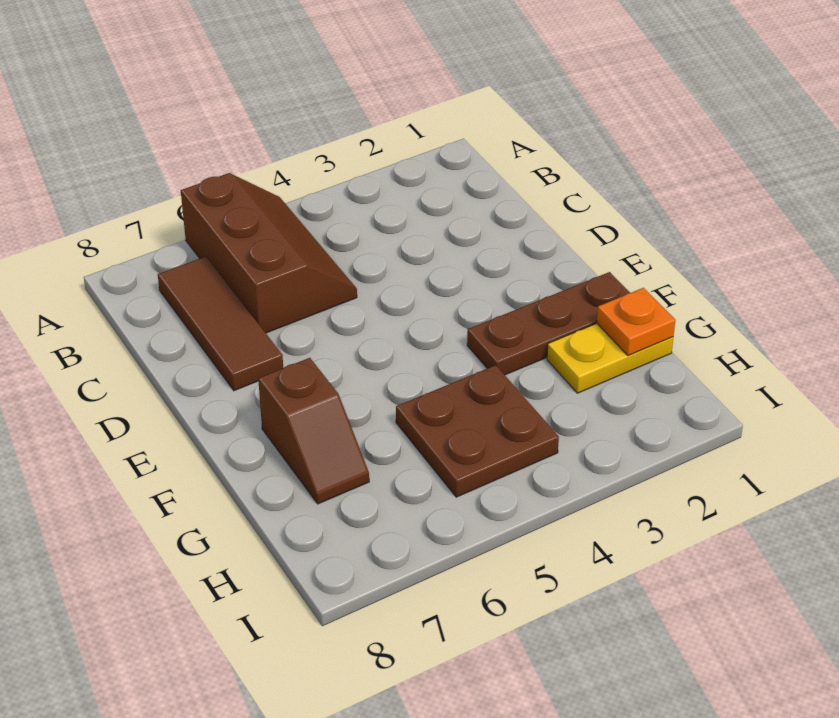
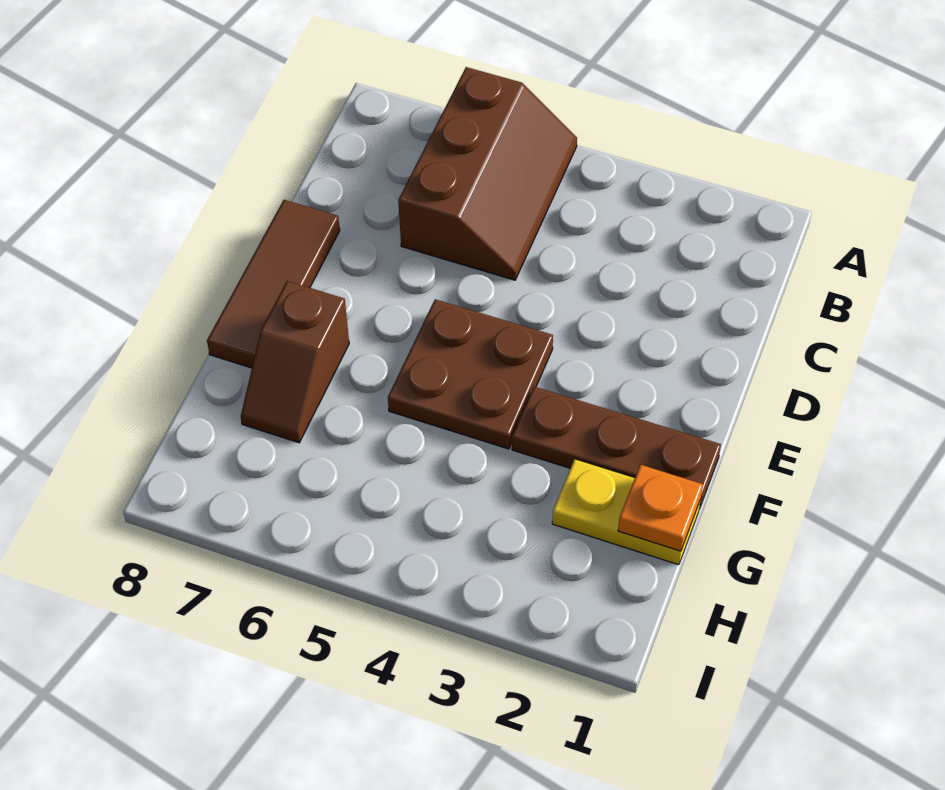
brown 1x3 tile [158,257,283,391] -> brown 1x3 tile moved to [207,200,340,368]
brown 2x2 plate [396,365,559,497] -> brown 2x2 plate moved to [388,299,553,449]

